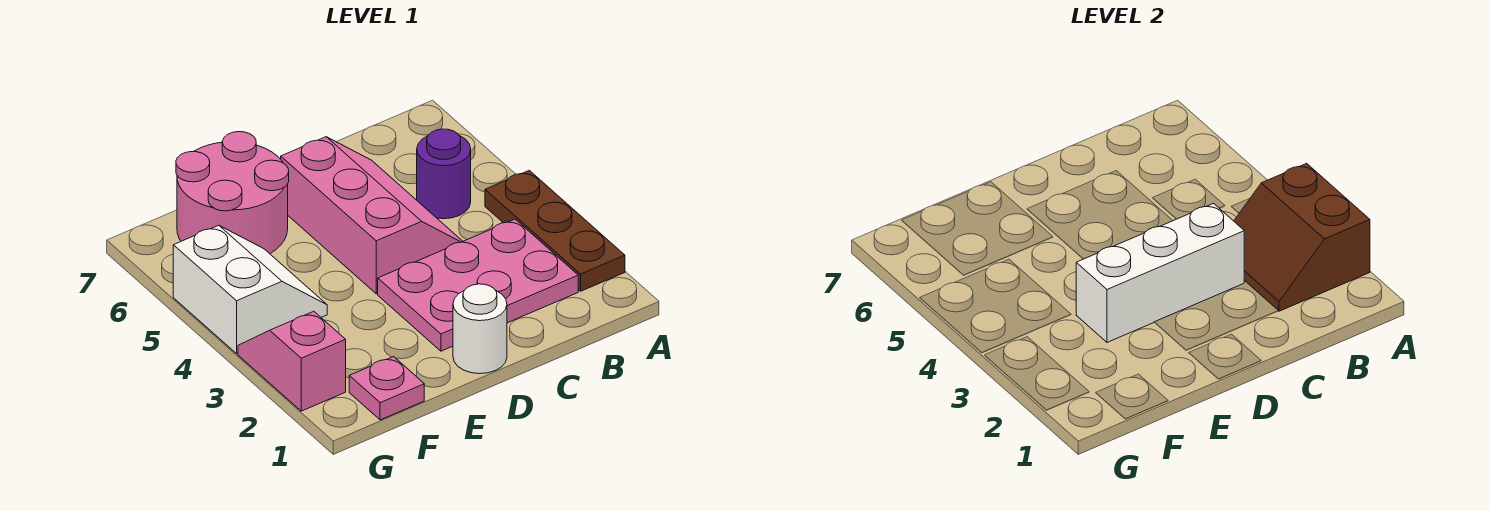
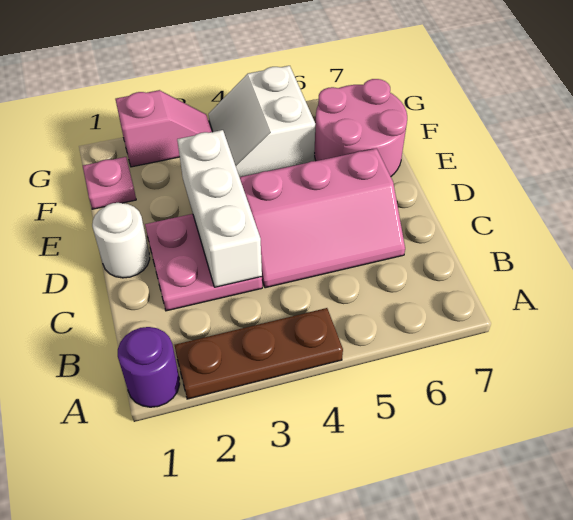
brown 2x2 slope [1234,163,1370,311] -> none
pink 2x3 plate [378,219,578,351] -> pink 2x2 plate [145,214,262,311]
purple 1x1 round brick [417,129,471,219] -> purple 1x1 round brick moved to [118,327,180,407]
white 2x2 slope [173,225,327,353] -> white 2x2 slope turned to [208,66,315,177]

